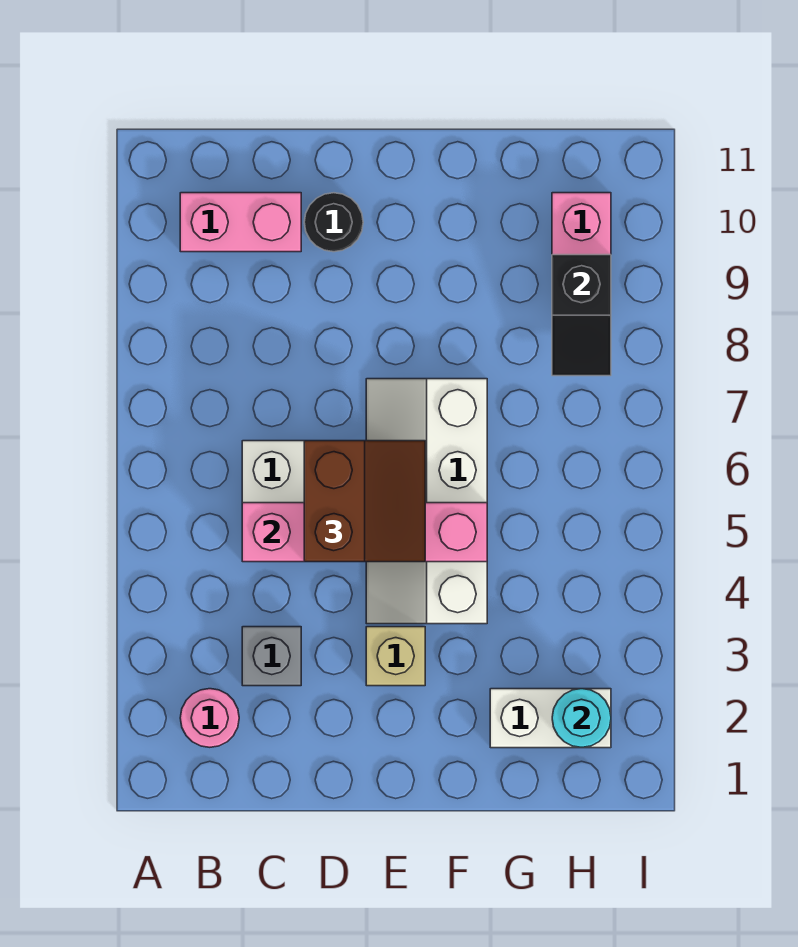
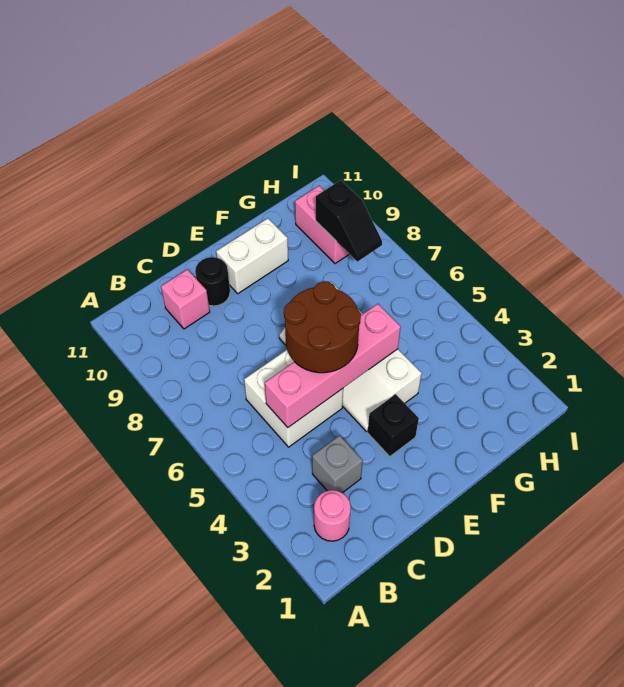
pink 1x2 brick [180,193,301,252] -> pink 1x1 brick [161,269,210,329]
brown 2x2 slope [304,441,425,562] -> brown 2x2 round brick [284,281,361,373]
tan 1x1 brick [366,627,425,686] -> black 1x1 brick [368,394,419,457]
white 1x2 brick [490,689,611,748] -> white 1x2 brick moved to [216,218,288,294]
cyan 1x1 round brick [552,689,611,747] -> none

